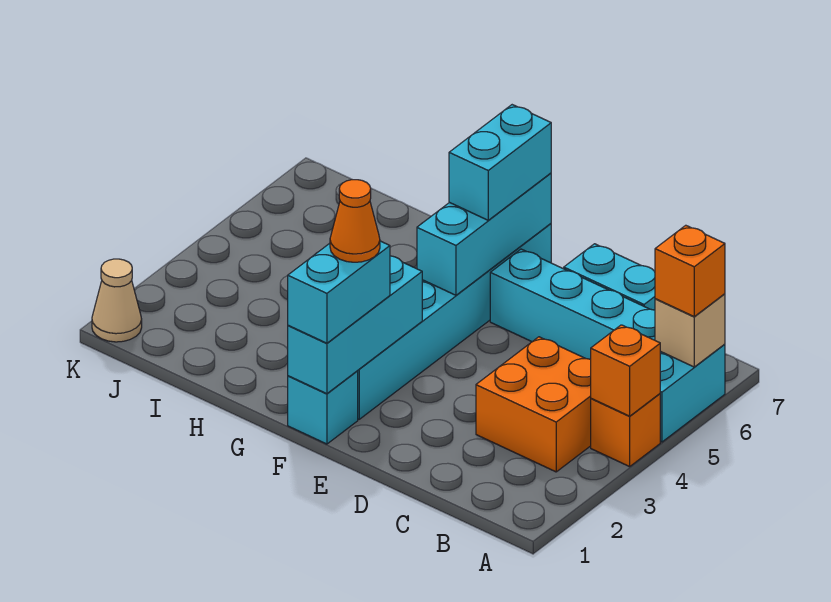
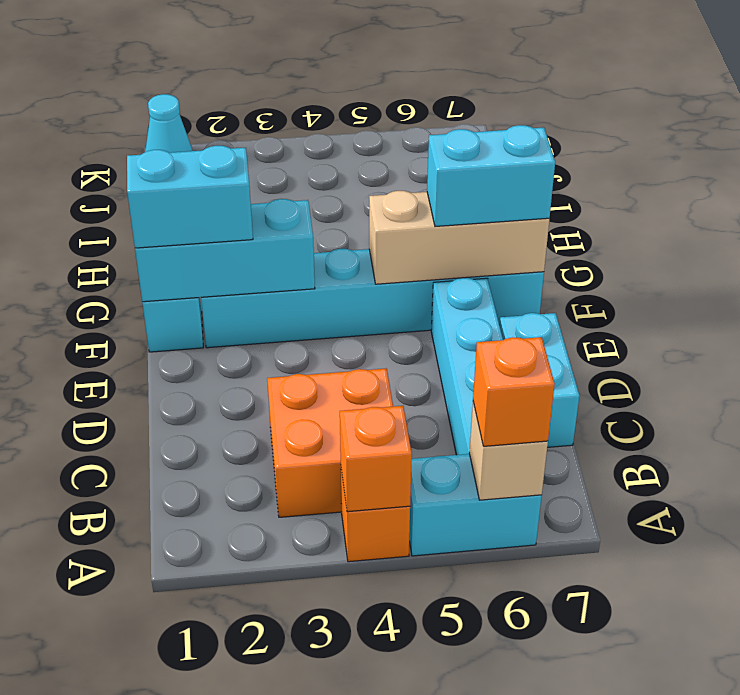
orange 1x1 cone [330,180,380,262] -> none
cyan 1x3 brick [417,173,551,295] -> tan 1x3 brick [369,191,549,284]
tan 1x1 cone [92,259,142,342] -> cyan 1x1 cone [145,94,193,153]

